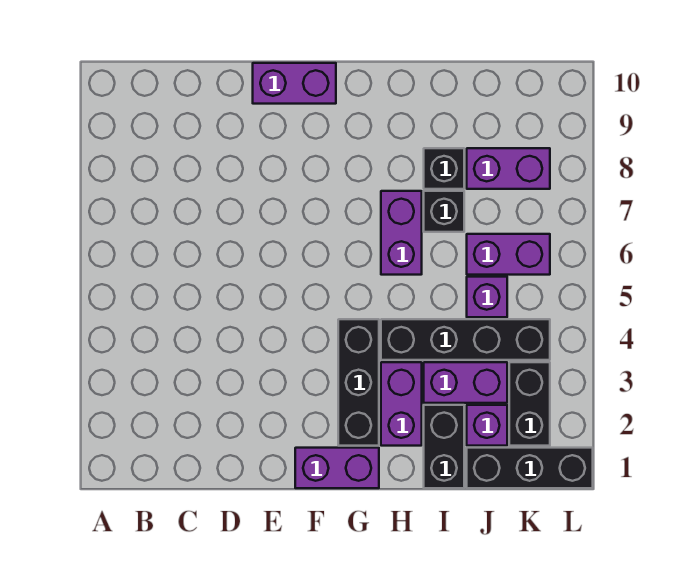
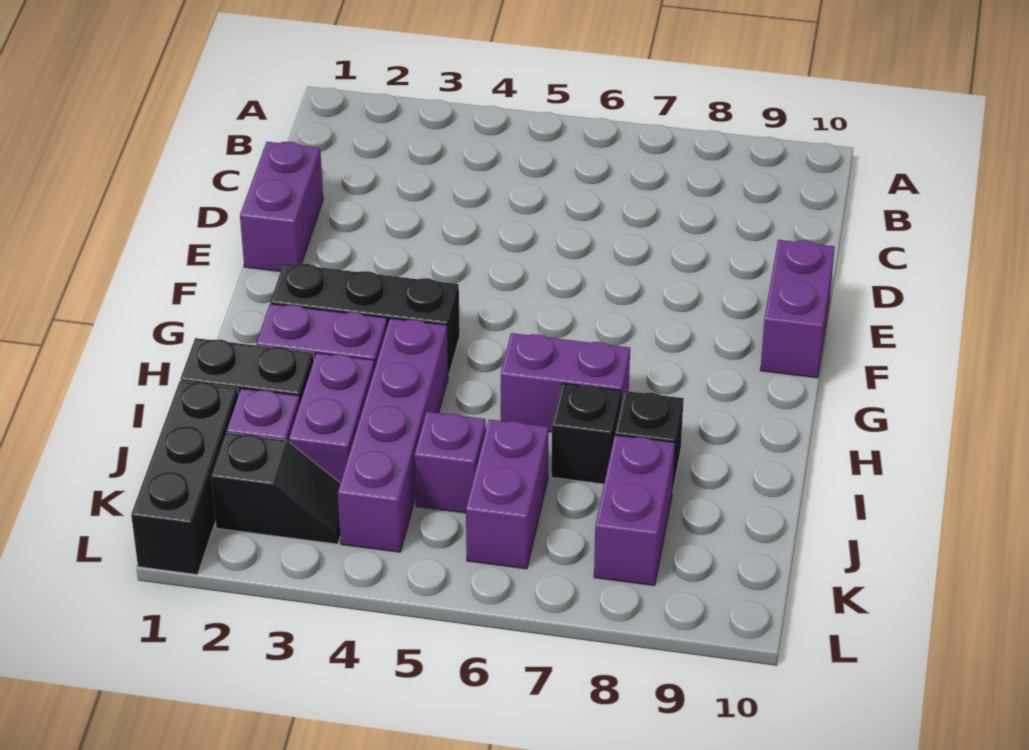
purple 1x2 brick [295,448,379,488] -> purple 1x2 brick moved to [240,142,323,272]
black 1x4 brick [381,319,550,360] -> purple 1x4 brick [338,318,448,552]
black 1x2 brick [509,362,550,446] -> black 1x2 slope [211,433,340,544]

